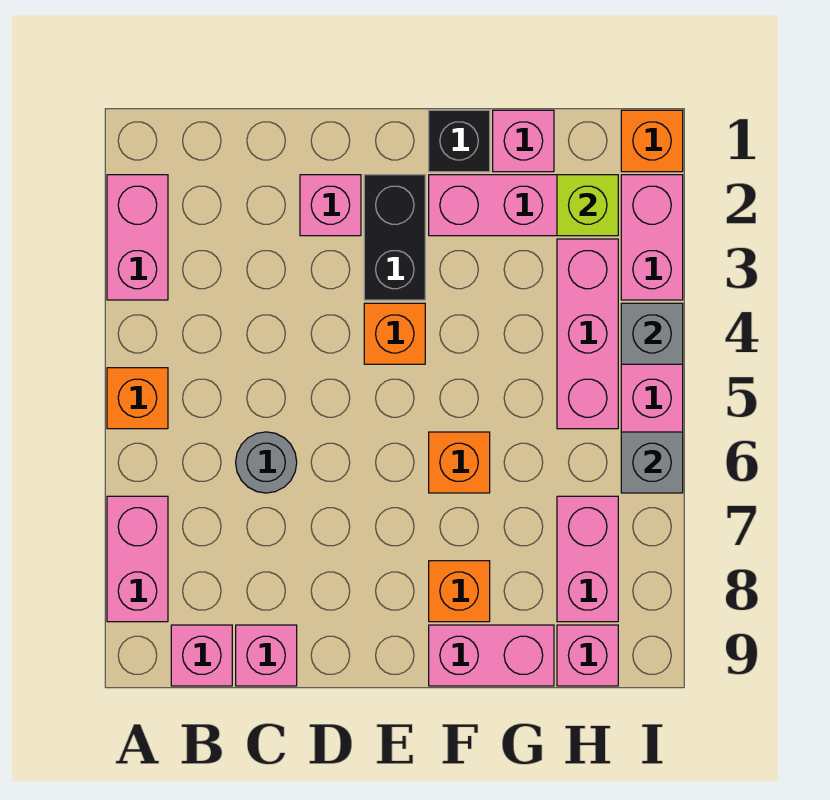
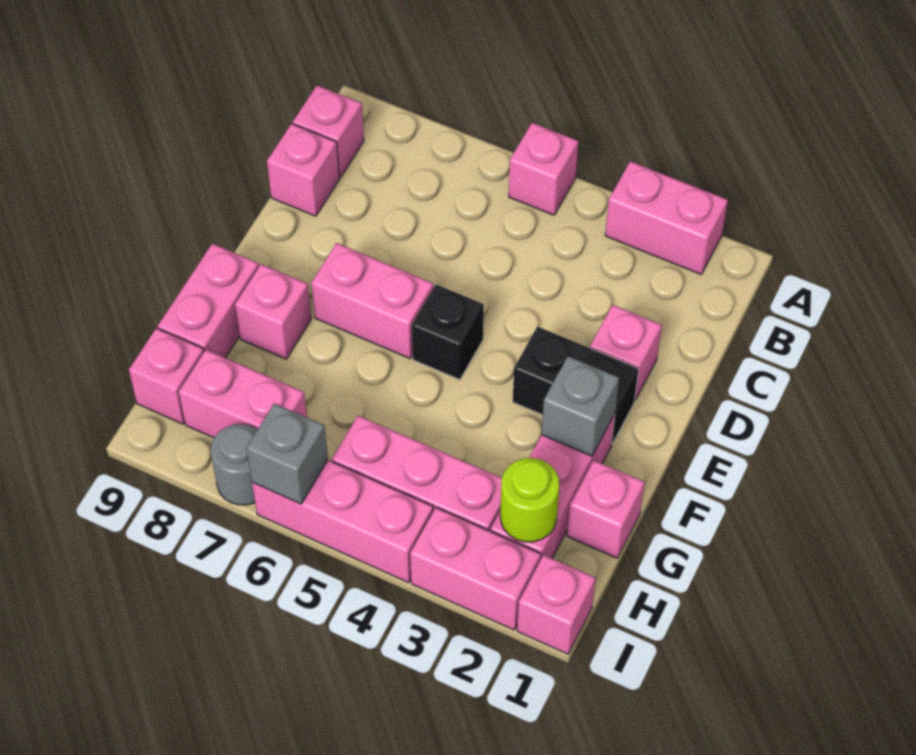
orange 1x1 brick [107,368,168,429] -> pink 1x1 brick [509,123,578,215]
pink 1x2 brick [107,496,168,622] -> pink 1x2 brick moved to [311,243,433,358]
grey 1x1 round brick [236,432,297,493] -> grey 1x1 round brick moved to [211,424,257,505]
orange 1x1 brick [364,303,425,364] -> none
black 1x1 brick [429,110,490,172] -> black 1x1 brick moved to [412,285,484,380]
orange 1x1 brick [429,432,490,493] -> none
orange 1x1 brick [429,561,490,622] -> pink 1x1 brick [235,264,311,359]
lime 1x1 brick [557,175,618,236] -> lime 1x1 round brick [500,458,559,542]
orange 1x1 brick [621,110,683,172] -> pink 1x1 brick [517,555,595,654]
grey 1x1 brick [621,303,683,364] -> grey 1x1 brick moved to [542,356,619,456]

